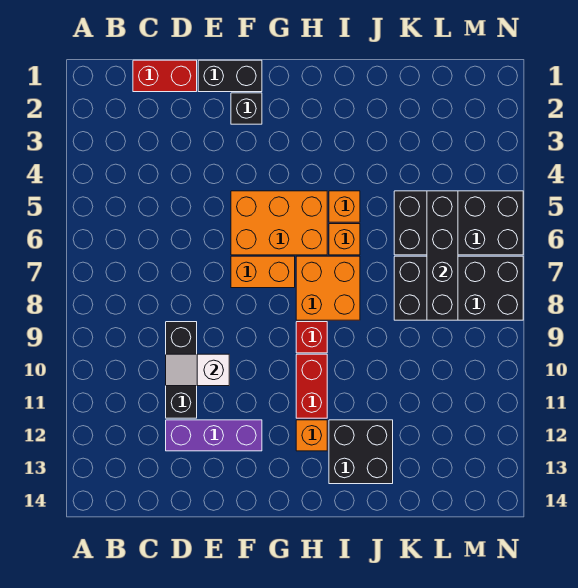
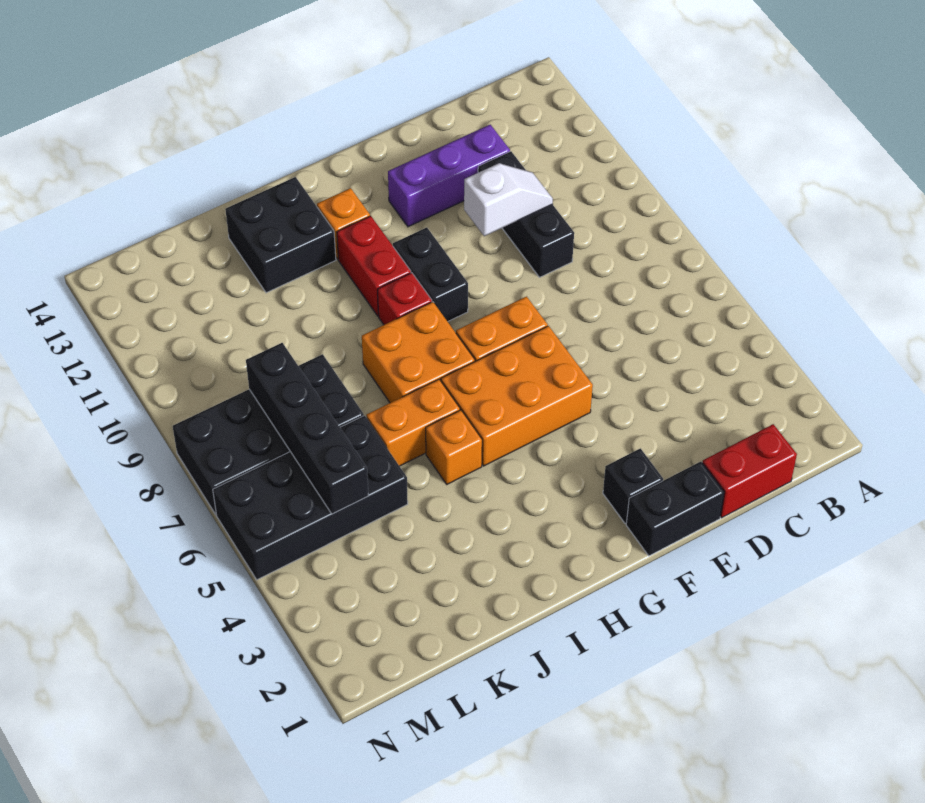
none -> black 1x2 brick [393,228,468,322]
orange 1x1 brick [329,224,360,255] -> orange 1x2 brick [366,379,460,466]

